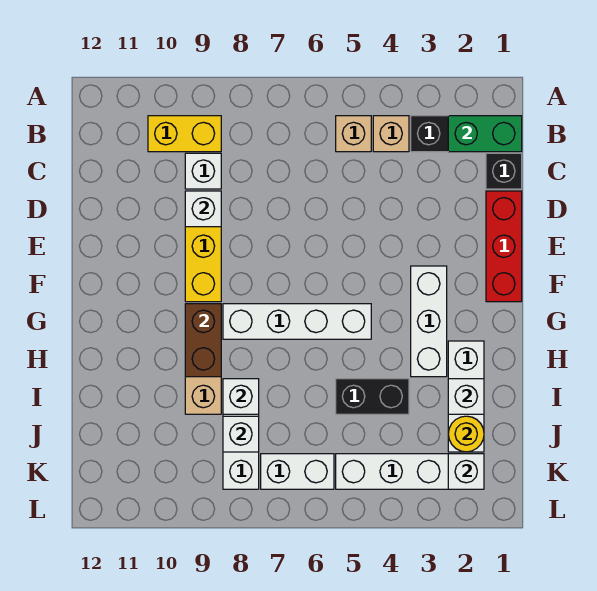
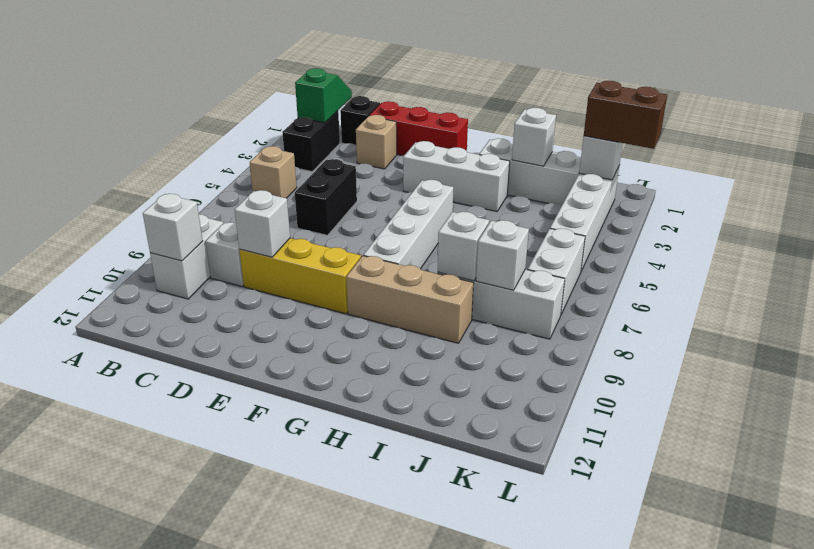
green 1x2 brick [448,116,522,152] -> green 1x2 slope [295,68,352,123]
tan 1x1 brick [373,116,409,152] -> tan 1x1 brick moved to [356,115,397,169]
yellow 1x2 brick [148,116,221,152] -> white 1x2 brick [150,214,223,299]
none -> white 1x1 brick [143,194,203,261]
brown 1x2 brick [185,304,221,377] -> brown 1x2 brick moved to [584,81,667,149]
black 1x2 brick [336,379,409,414] -> black 1x2 brick moved to [295,159,357,235]
yellow 1x1 round brick [448,416,484,452] -> none

